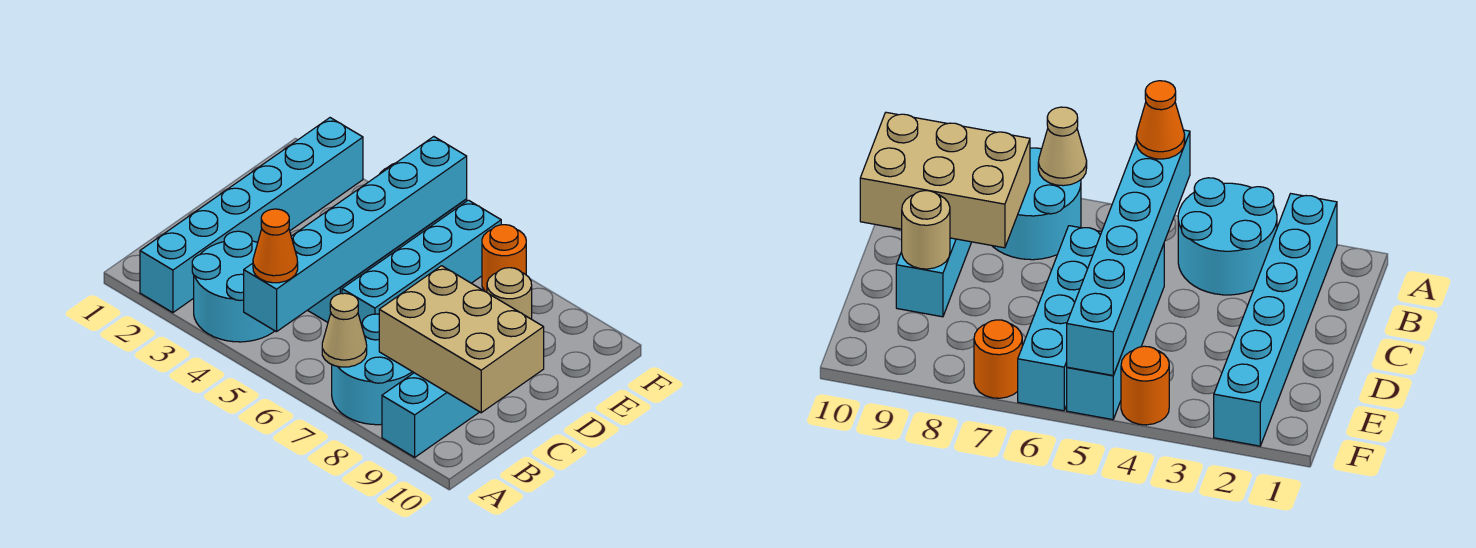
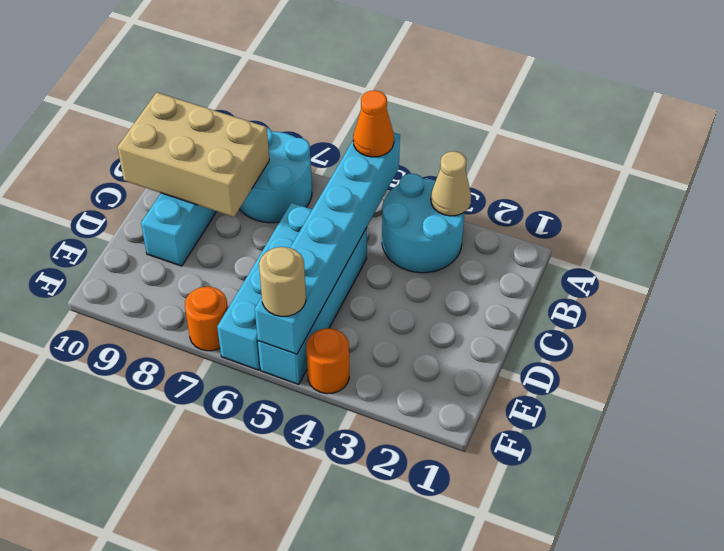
cyan 1x6 brick [140,118,363,313] -> none
tan 1x1 cone [322,293,367,367] -> tan 1x1 cone moved to [431,151,471,216]
tan 1x1 round brick [487,268,532,319] -> tan 1x1 round brick moved to [259,247,306,316]

